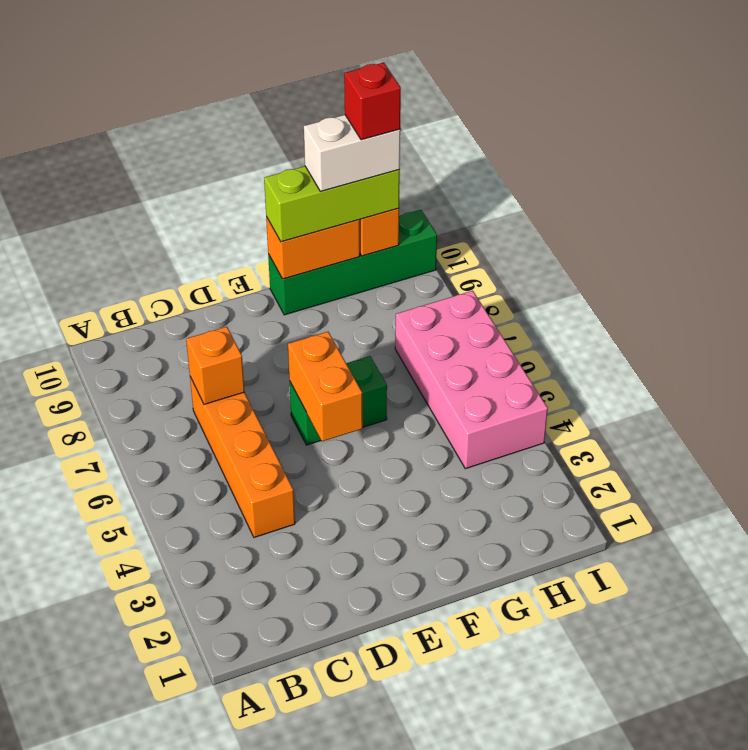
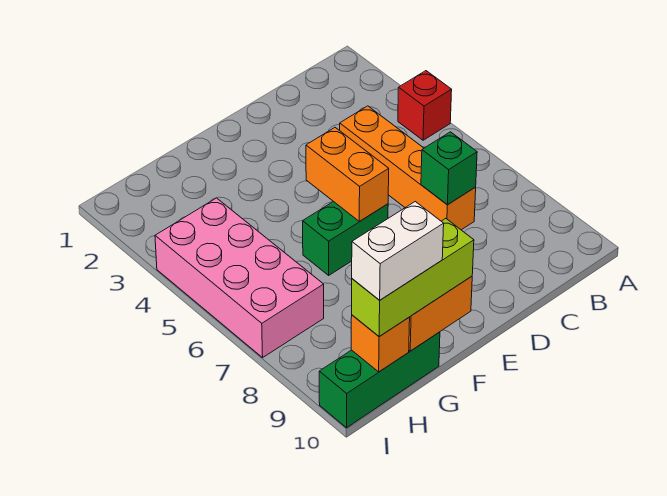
orange 1x1 brick [186,327,245,404] -> green 1x1 brick [421,132,477,205]
green 1x4 brick [268,210,437,315] -> green 1x3 brick [319,332,440,428]
red 1x1 brick [344,63,401,140] -> red 1x1 brick moved to [398,71,452,140]

